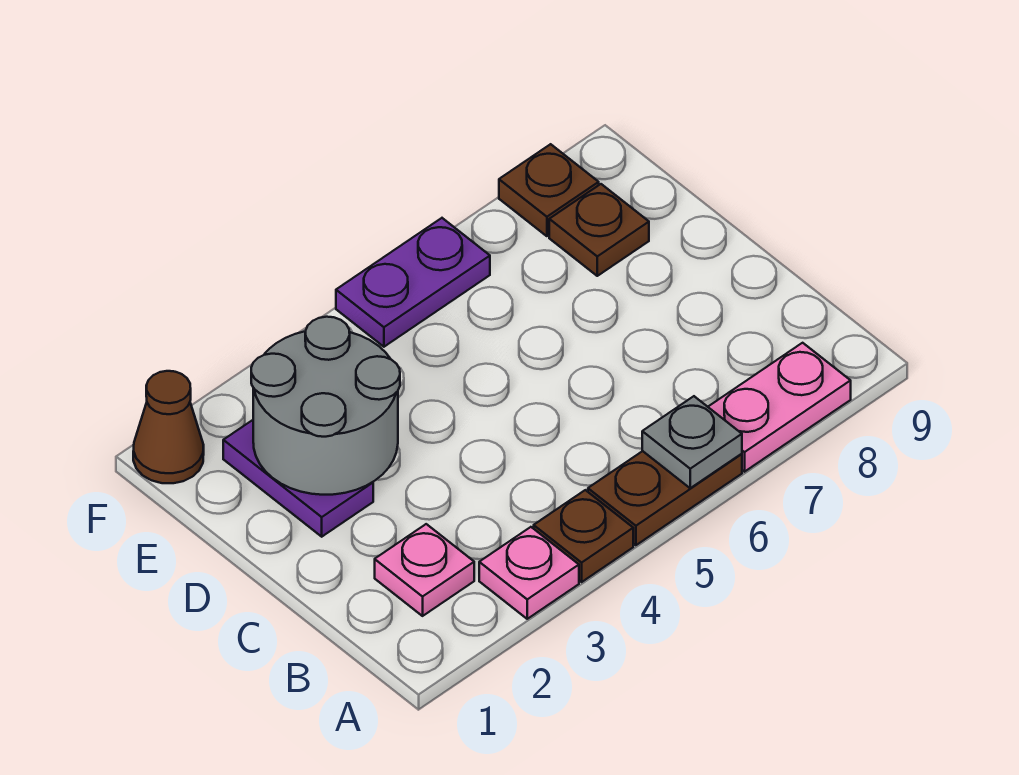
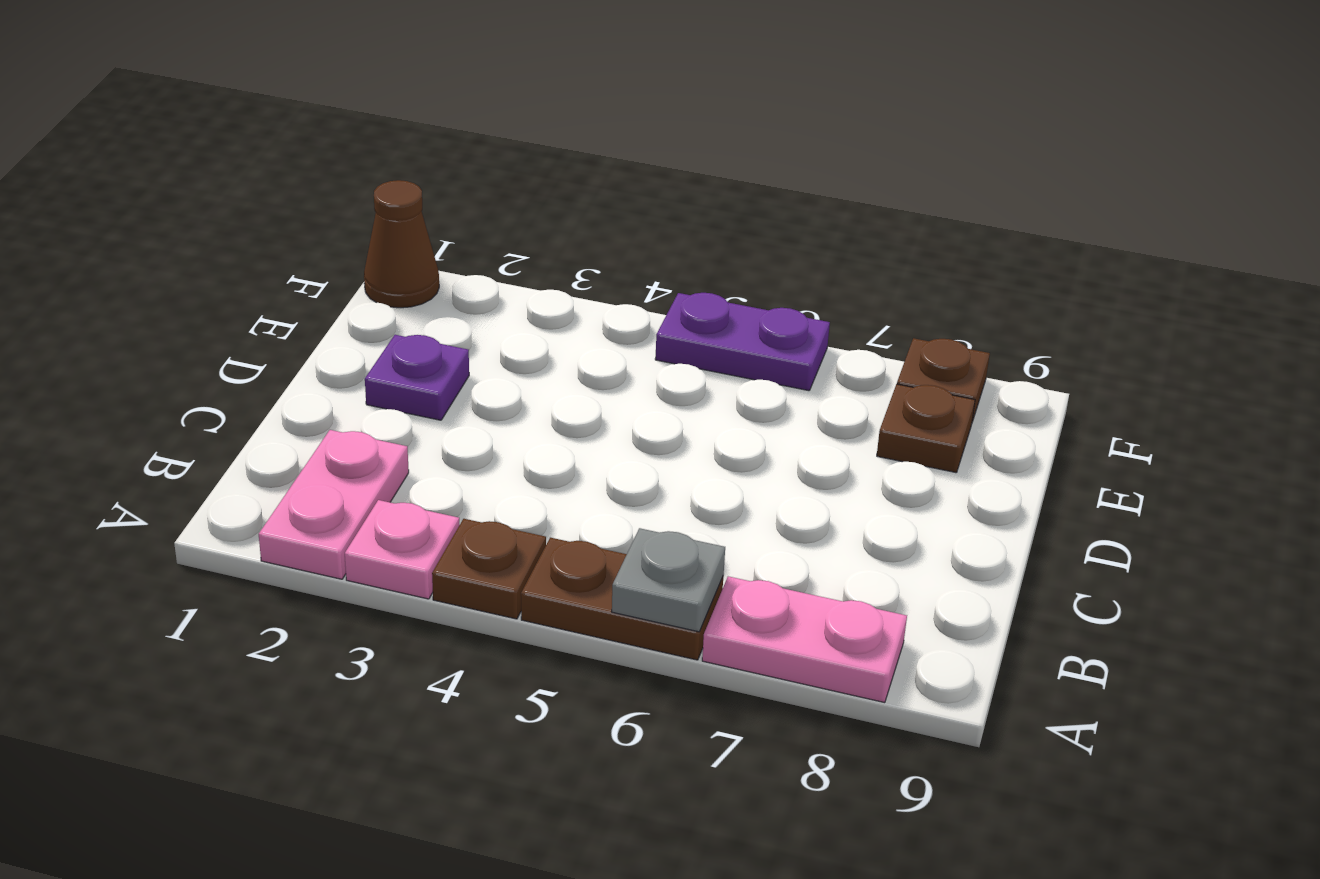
pink 1x1 plate [375,524,474,616] -> pink 1x2 plate [259,430,409,579]
purple 1x2 plate [223,420,373,537] -> purple 1x1 plate [365,335,469,420]
grey 2x2 round brick [251,317,400,495] -> none

